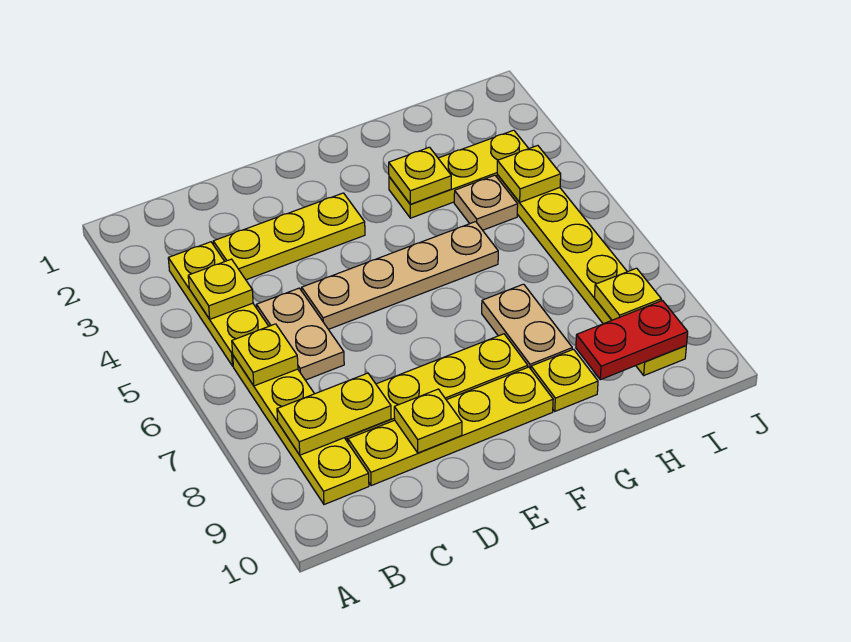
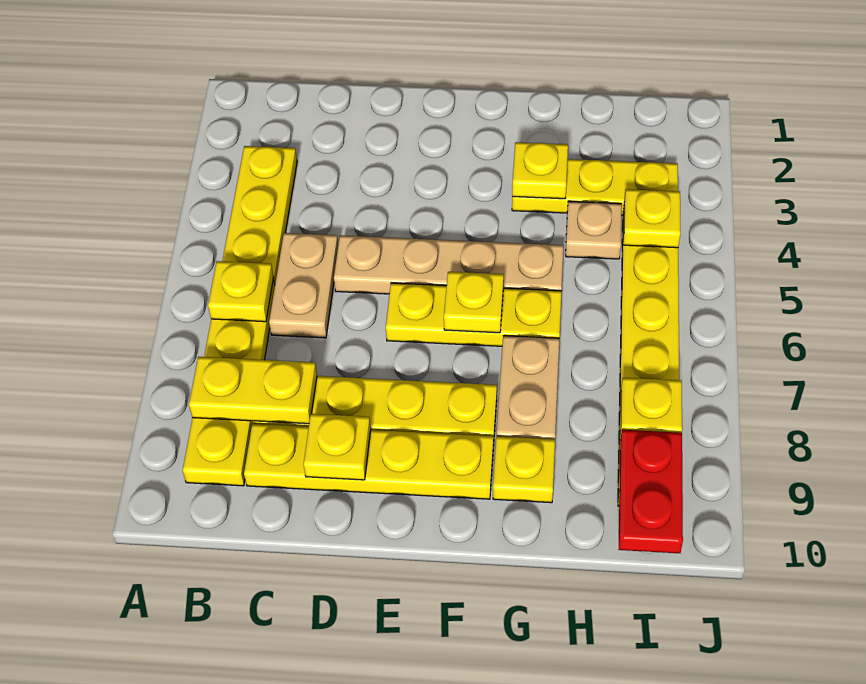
yellow 1x1 plate [188,259,253,319] -> yellow 1x1 plate moved to [444,272,504,333]
yellow 1x3 plate [213,193,365,280] -> yellow 1x3 plate moved to [386,283,562,346]
red 1x2 plate [576,301,688,380] -> red 1x2 plate turned to [619,430,683,553]

